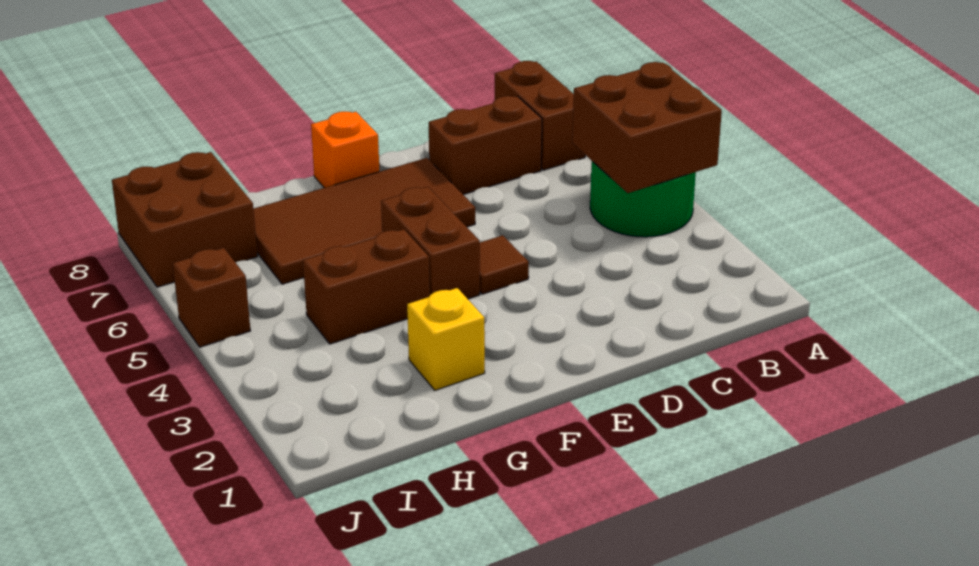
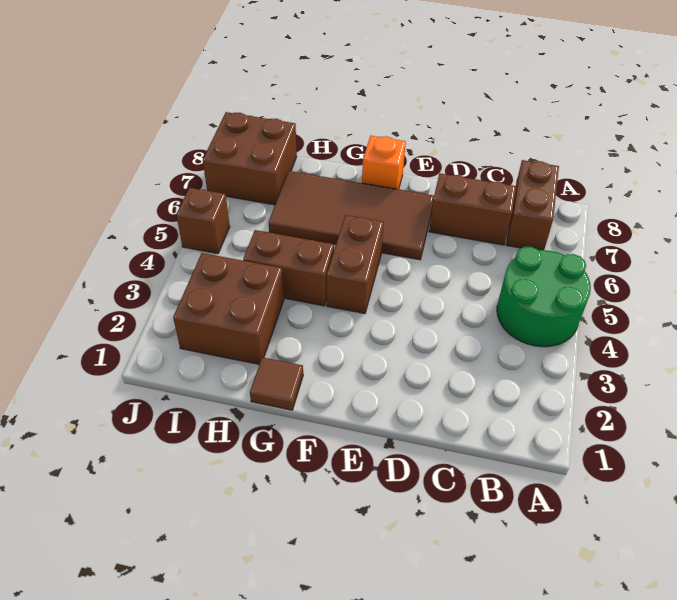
brown 2x2 brick [572,62,722,193] -> brown 2x2 brick moved to [173,253,284,364]
brown 1x1 tile [480,235,529,294] -> brown 1x1 tile moved to [250,357,303,410]
yellow 1x1 brick [407,288,485,390] -> none

